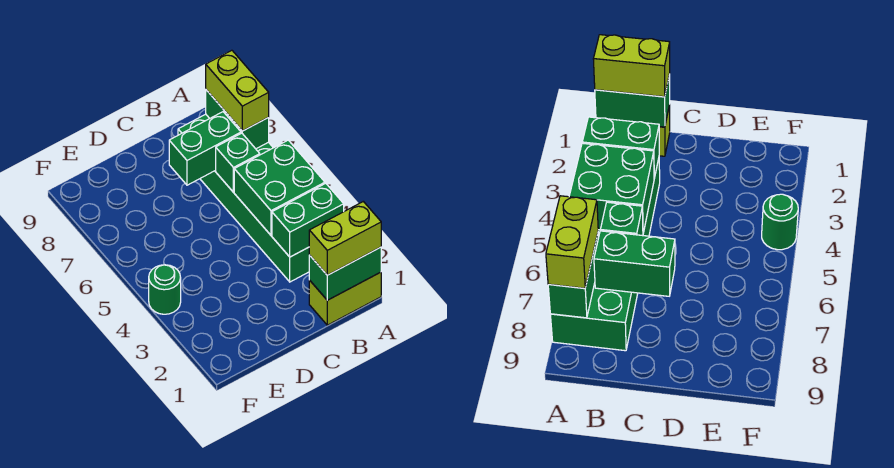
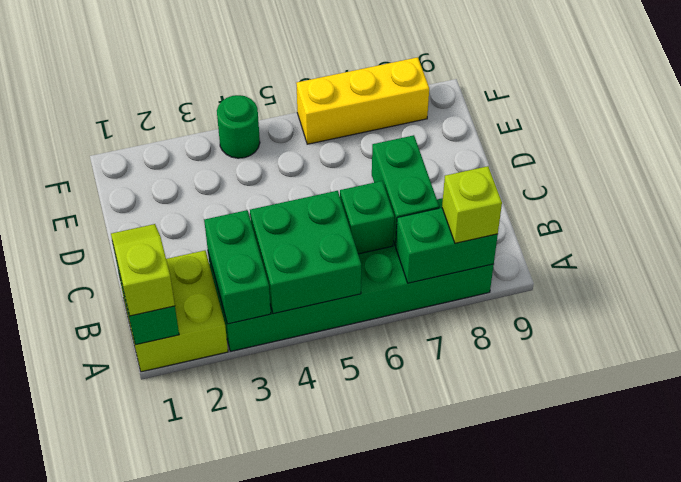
lime 1x2 brick [309,272,381,325] -> lime 2x2 brick [120,250,228,372]
lime 1x2 brick [309,201,381,275] -> lime 1x2 slope [111,224,175,316]
lime 1x2 brick [206,50,269,131] -> lime 1x1 brick [442,166,502,243]
none -> yellow 1x3 brick [296,57,429,144]

